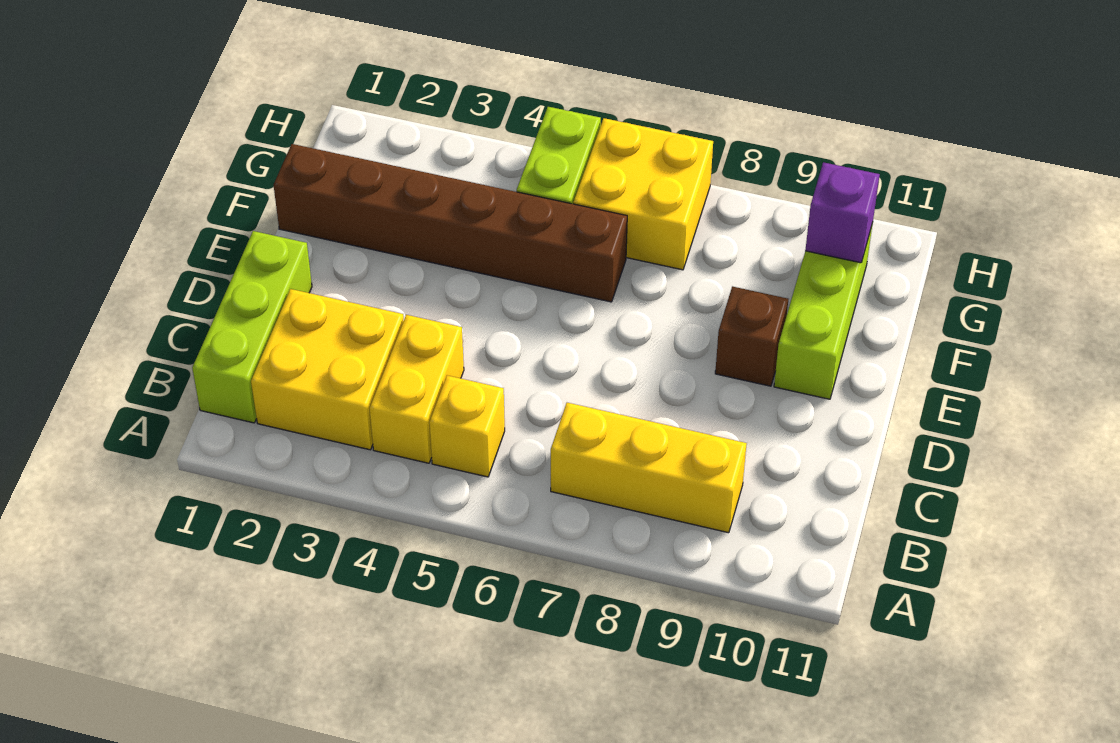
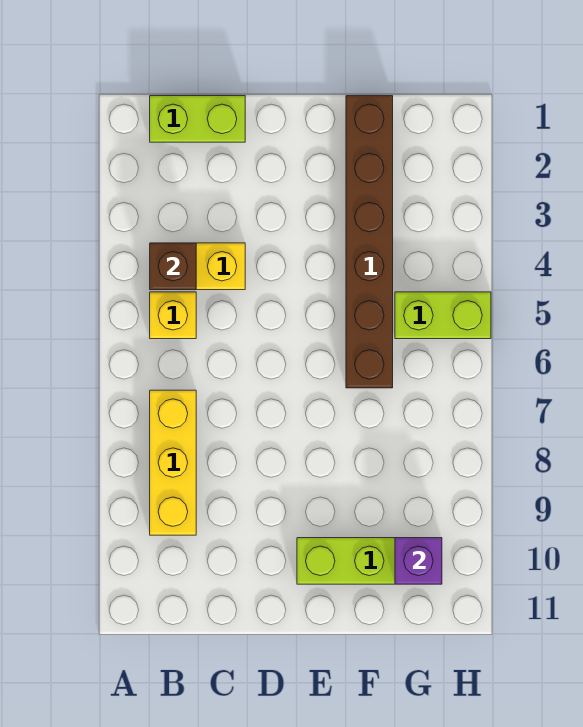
lime 1x3 brick [192,231,312,423] -> lime 1x2 brick [150,96,245,142]
yellow 2x2 brick [251,289,404,450] -> none
brown 1x1 brick [715,286,788,386] -> brown 1x1 brick moved to [150,243,196,290]
yellow 2x2 brick [573,118,713,270] -> none

